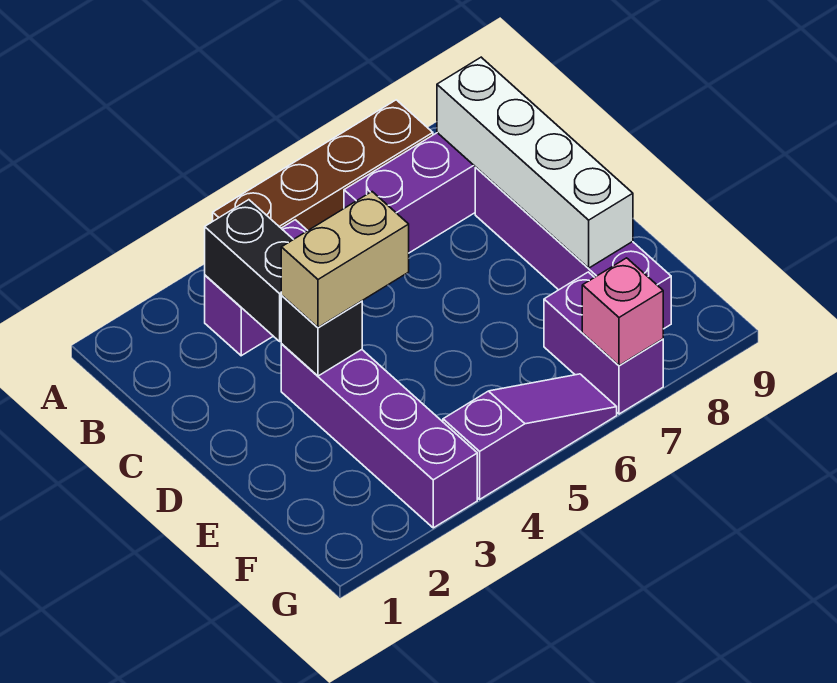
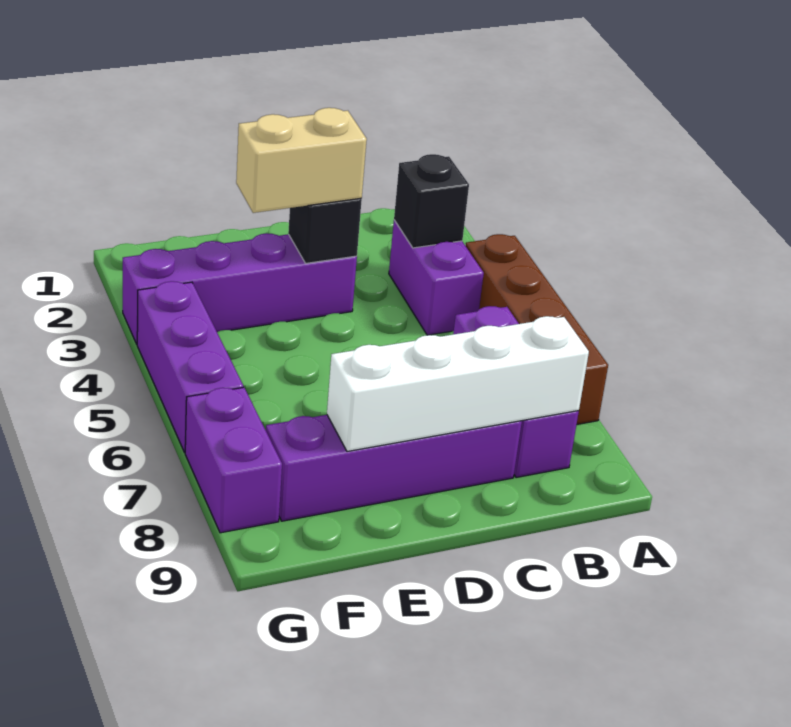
black 1x2 brick [205,200,293,341] -> black 1x1 brick [394,154,469,248]
tan 1x2 brick [281,192,409,327] -> tan 1x2 brick turned to [236,108,367,213]
purple 1x2 brick [544,272,663,414] -> purple 1x2 brick turned to [185,387,282,533]
purple 1x3 slope [443,374,617,499] -> purple 1x3 brick [137,281,243,452]
pink 1x1 brick [582,258,663,365] -> none

